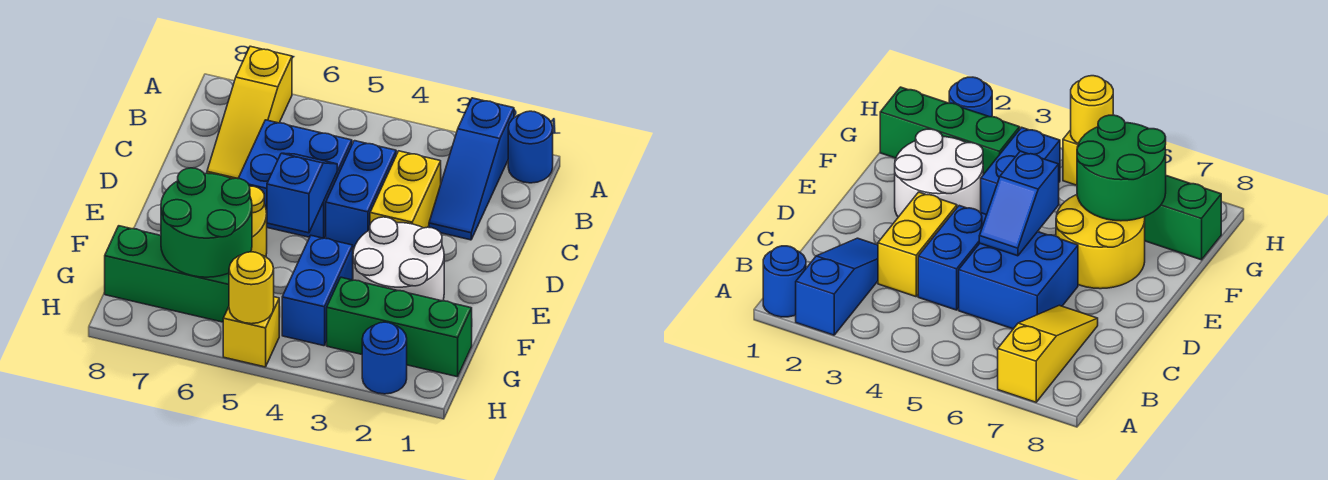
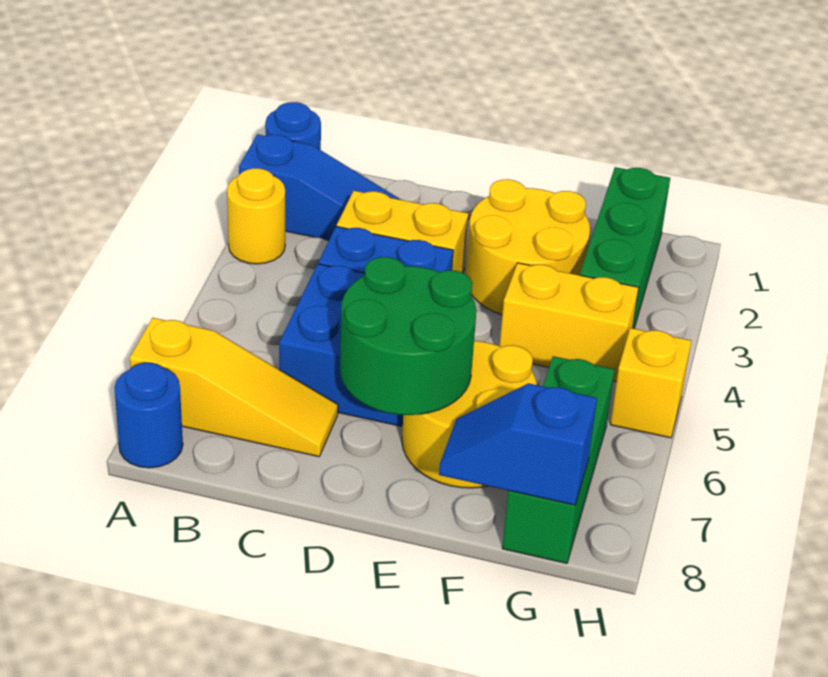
blue 1x2 slope [267,153,337,233] -> blue 1x2 slope moved to [439,383,597,505]
white 2x2 round brick [353,217,444,301] -> yellow 2x2 round brick [466,179,590,315]
blue 1x2 brick [282,236,353,346] -> yellow 1x2 brick [500,263,639,382]
green 2x2 round brick [161,168,252,277] -> green 2x2 round brick moved to [340,257,476,415]
blue 1x1 round brick [362,322,407,394] -> blue 1x1 round brick moved to [114,363,183,468]
yellow 1x1 round brick [229,252,274,324] -> yellow 1x1 round brick moved to [227,168,285,264]

